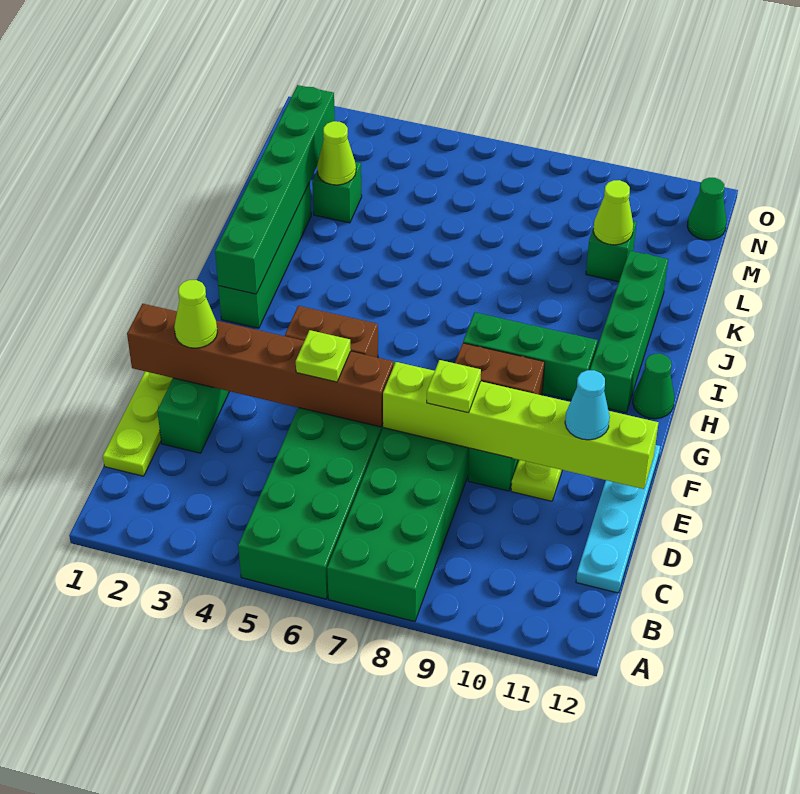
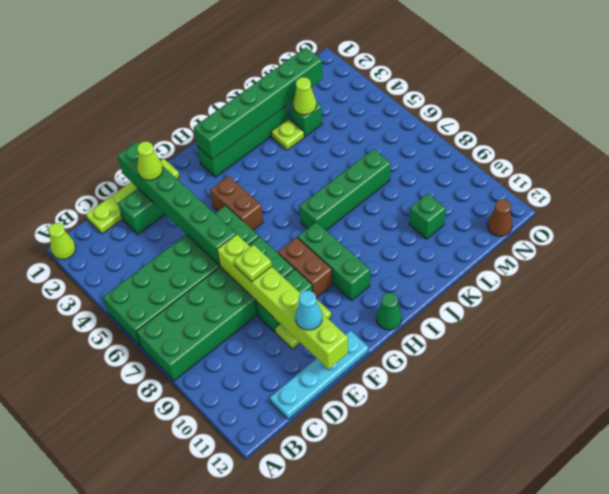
brown 1x6 brick [127,304,394,427] -> green 1x6 brick [117,142,236,266]
lime 1x1 plate [296,330,351,382] -> lime 1x1 plate moved to [271,119,304,150]
green 1x4 brick [590,251,668,413] -> green 1x4 brick moved to [300,149,390,230]
lime 1x1 cone [593,180,633,245] -> lime 1x1 cone moved to [48,223,76,259]
green 1x1 cone [687,178,726,240] -> brown 1x1 cone [487,199,512,236]

